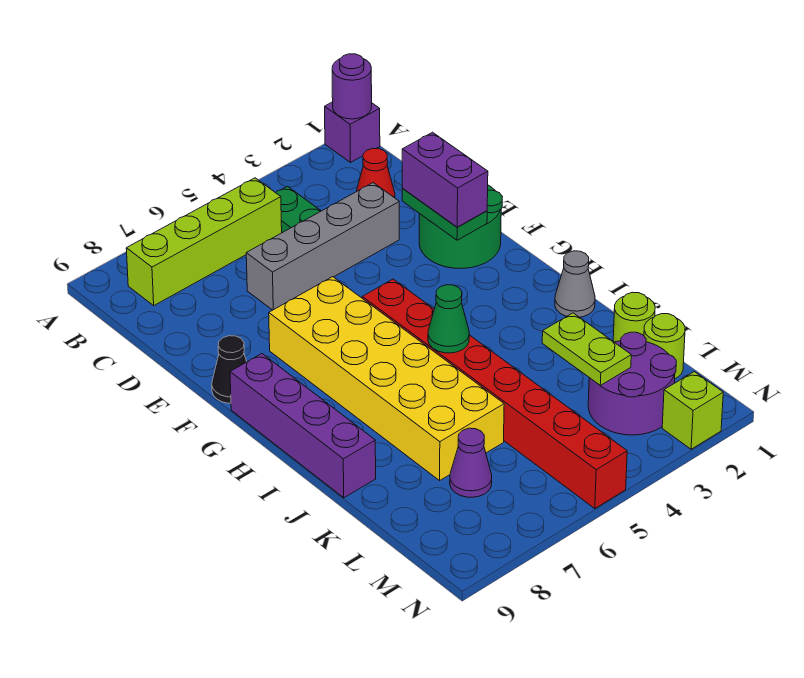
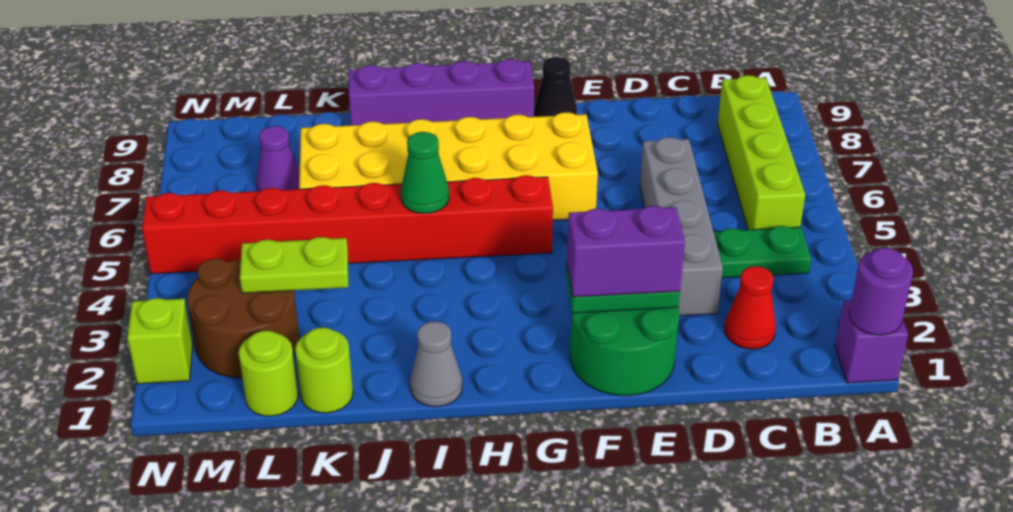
purple 2x2 round brick [588,332,676,435] -> brown 2x2 round brick [187,259,299,378]

